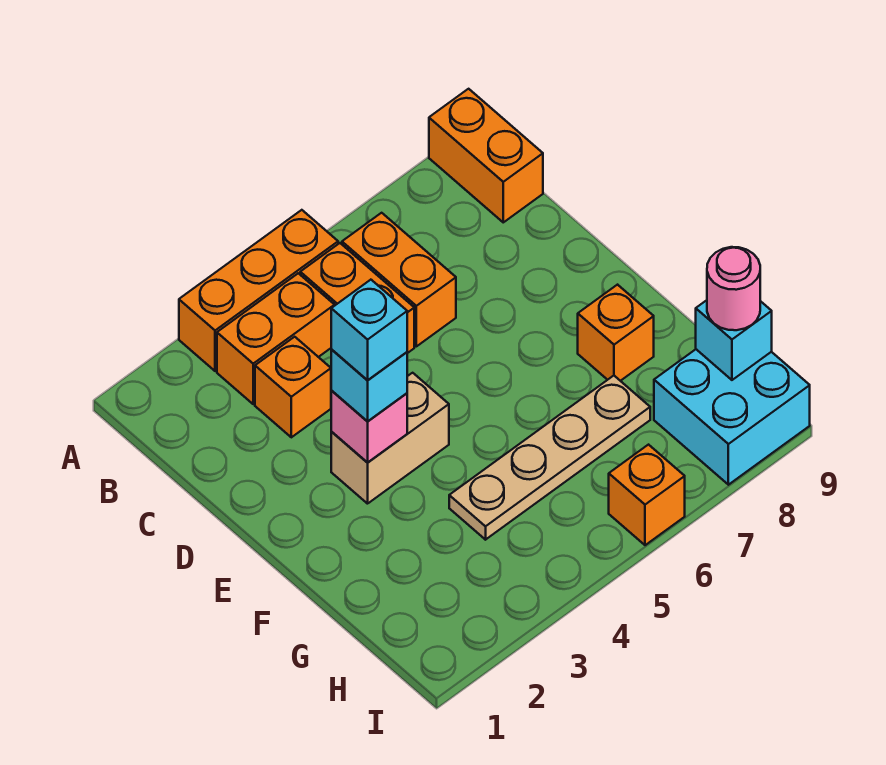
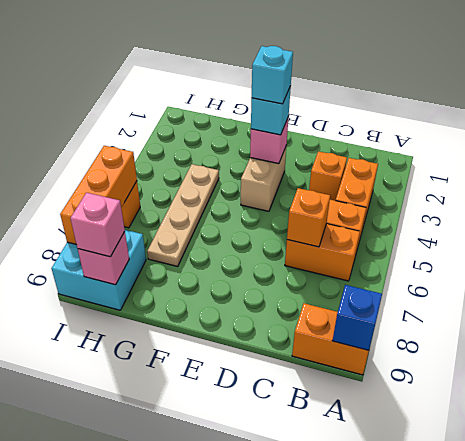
orange 1x3 brick [179,210,338,371] -> orange 1x3 brick moved to [60,146,137,244]
none -> blue 1x1 brick [332,285,382,350]
orange 1x1 brick [578,285,654,381] -> orange 1x1 brick moved to [287,188,330,247]
cyan 1x1 brick [696,300,772,380] -> pink 1x1 brick [78,232,129,285]
pink 1x1 round brick [707,247,760,330] -> pink 1x1 brick [70,193,125,257]

